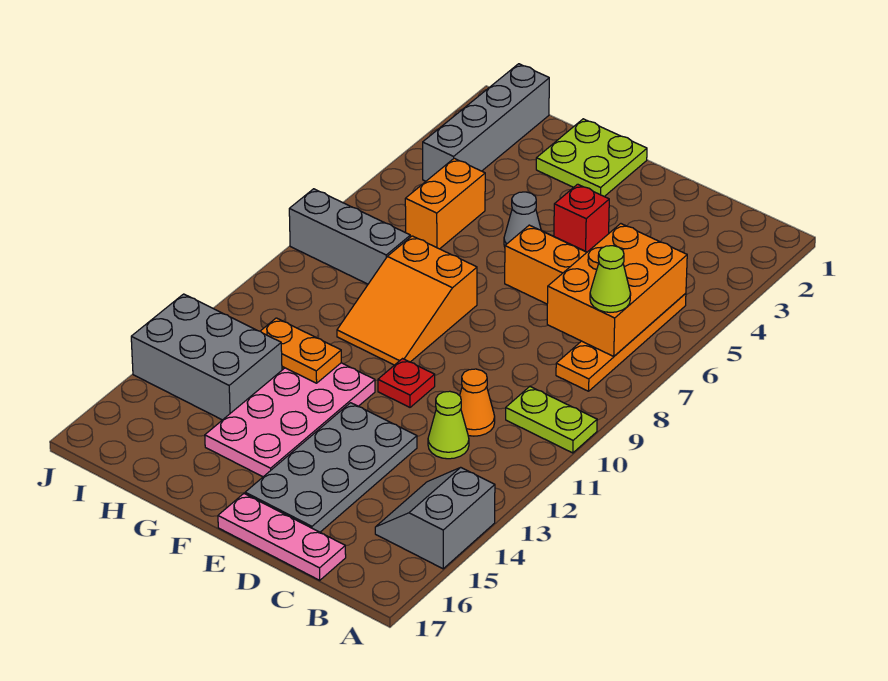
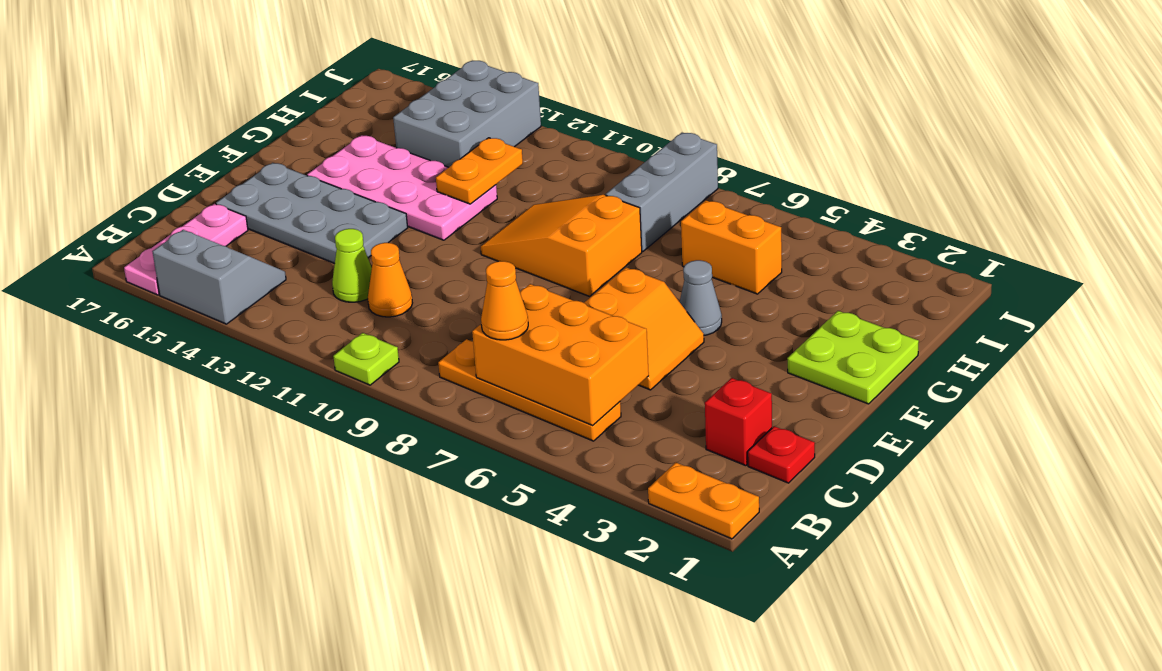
none -> orange 1x2 plate [648,462,759,539]
lime 1x2 plate [506,387,597,453] -> lime 1x1 plate [333,333,399,385]
lime 1x1 cone [590,246,631,312] -> orange 1x1 cone [481,261,528,340]
pink 1x3 plate [218,494,346,580] -> pink 1x3 plate moved to [124,204,248,295]
red 1x1 brick [554,184,609,252] -> red 1x1 brick moved to [705,378,772,466]
red 1x1 plate [378,359,435,407] -> red 1x1 plate moved to [748,426,815,483]
grey 1x4 brick [423,64,549,181] -> none

